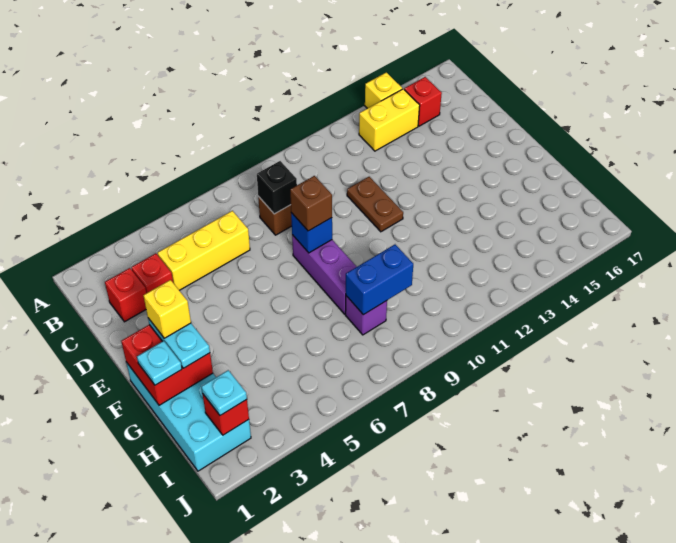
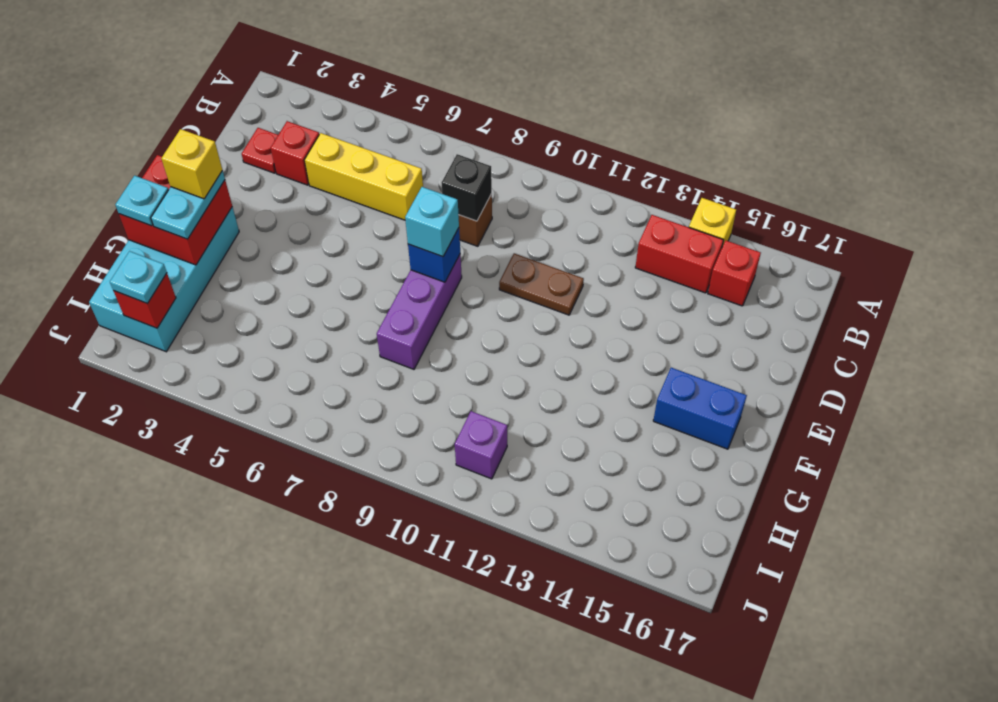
yellow 1x2 brick [359,89,420,151] -> red 1x2 brick [635,215,723,293]
red 1x1 brick [105,268,146,322] -> red 1x1 plate [242,128,278,173]
brown 1x2 plate [347,177,403,232] -> brown 1x2 plate turned to [499,253,584,315]
brown 1x1 brick [290,176,332,231] -> cyan 1x1 brick [405,187,459,257]
purple 1x1 brick [345,296,387,335] -> purple 1x1 brick moved to [455,411,507,479]
blue 1x2 brick [346,245,413,315] -> blue 1x2 brick moved to [653,368,747,449]

